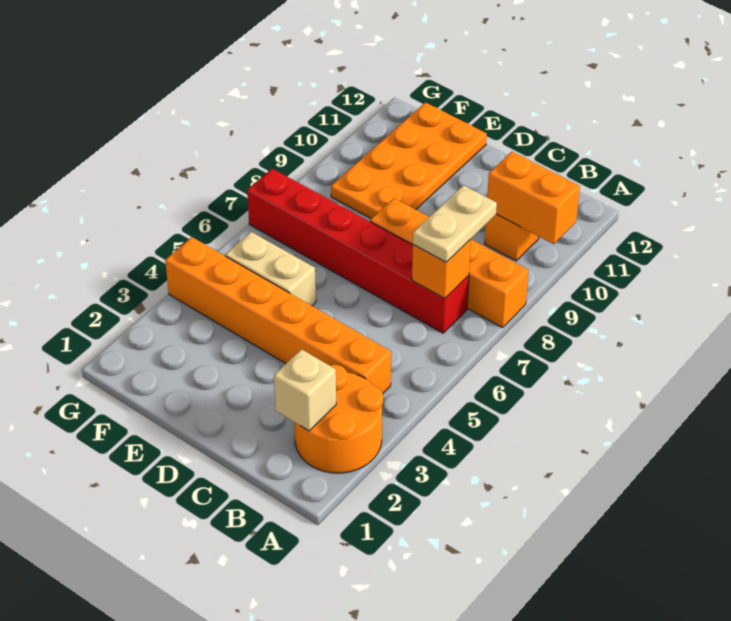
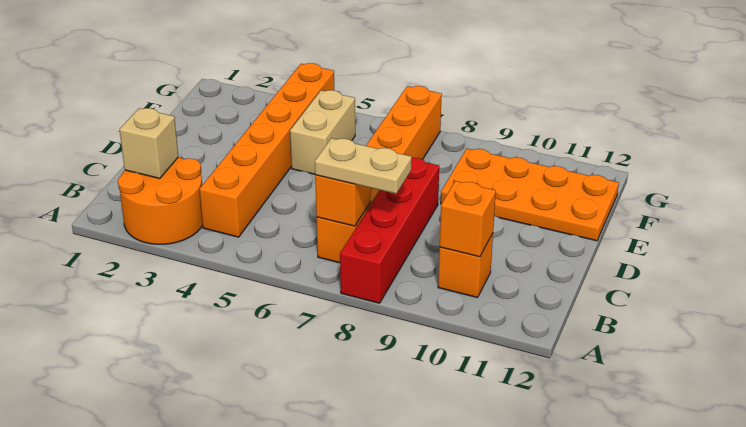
orange 1x4 brick [370,198,529,328] -> red 1x4 brick [340,158,439,303]
orange 1x2 brick [487,152,580,244] -> orange 1x1 brick [440,181,496,257]
red 1x6 brick [247,169,469,333] -> orange 1x6 brick [317,86,442,263]

